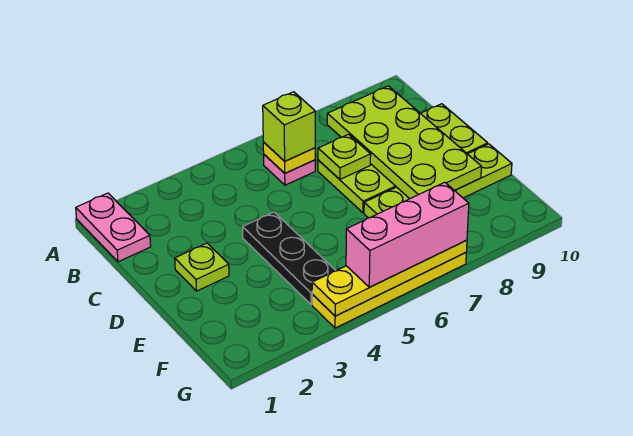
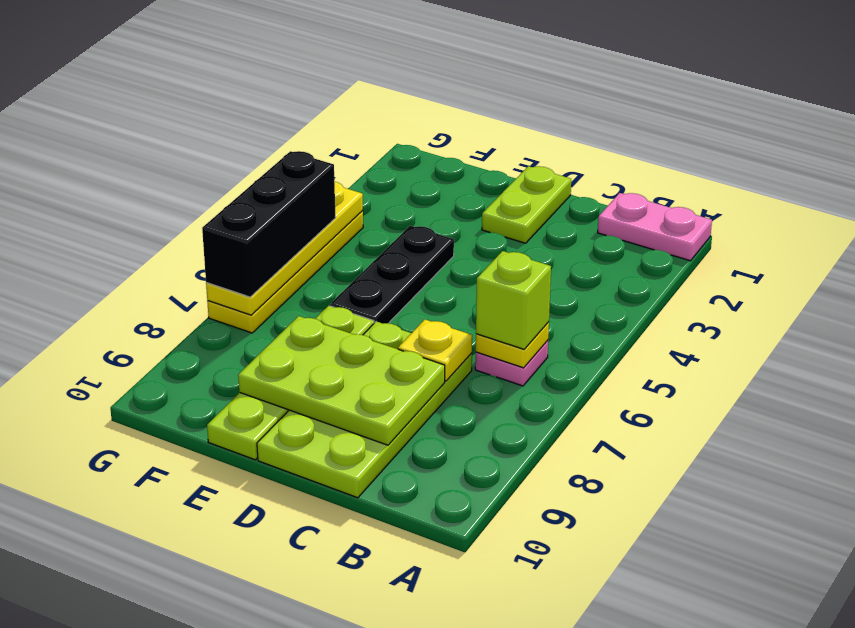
lime 2x4 plate [327,86,481,199] -> lime 2x3 plate [238,316,445,445]
lime 1x1 plate [318,134,371,179] -> yellow 1x1 plate [398,320,472,381]
lime 1x1 plate [175,243,229,291] -> lime 1x2 plate [482,166,571,243]
black 1x3 plate [243,212,336,305] -> black 1x3 plate turned to [330,226,454,324]
pink 1x3 brick [346,182,469,287] -> black 1x3 brick [202,151,336,297]

